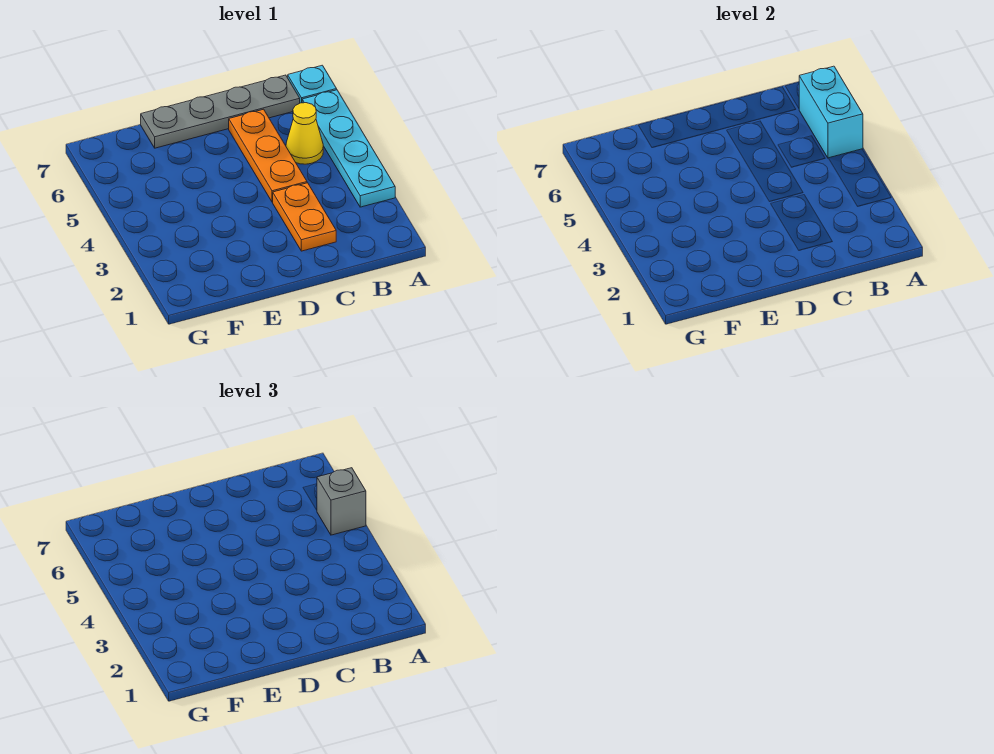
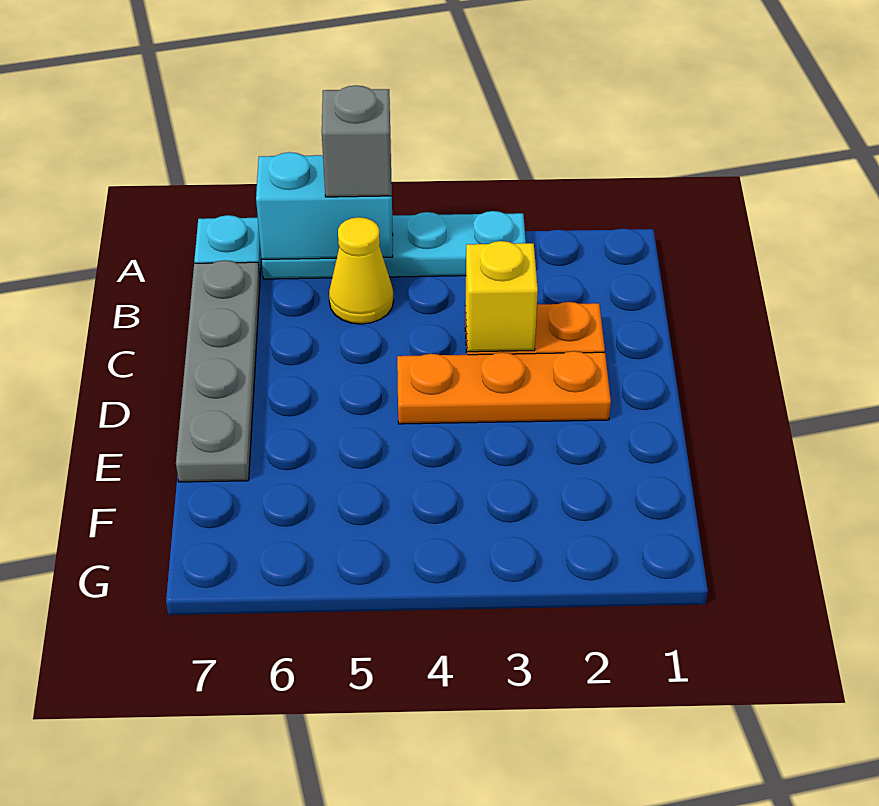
none -> yellow 1x1 brick [465,241,538,352]
orange 1x3 plate [229,109,307,202] -> orange 1x3 plate moved to [397,351,611,424]

